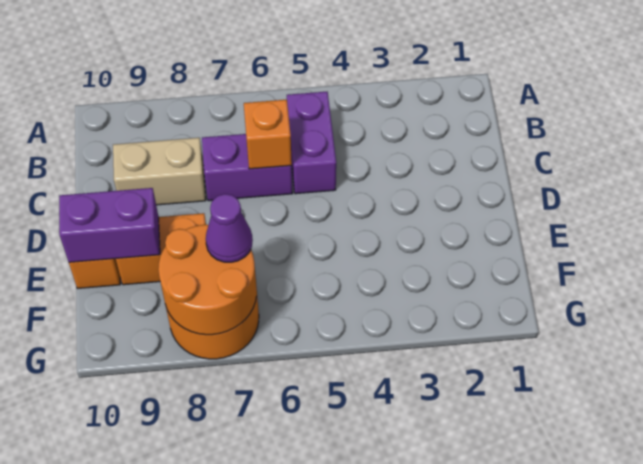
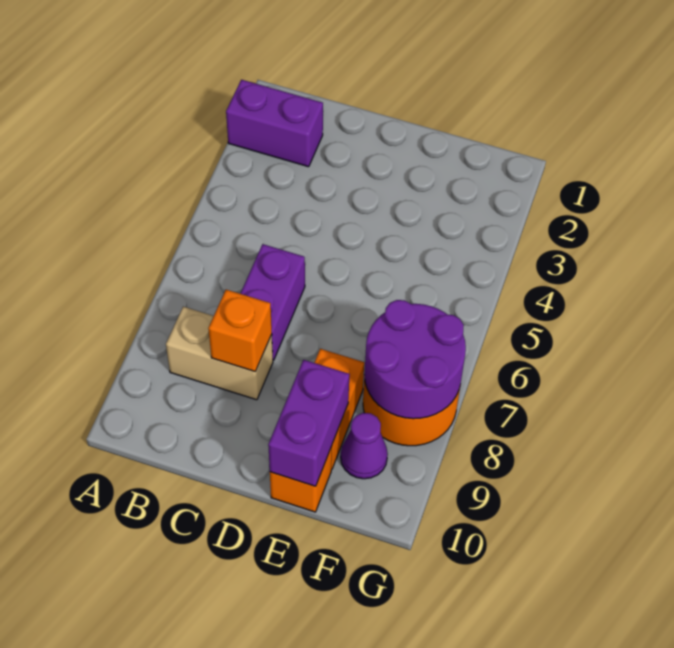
purple 1x2 brick [287,92,336,194] -> purple 1x2 brick moved to [226,80,323,167]
orange 1x1 brick [244,100,292,169] -> orange 1x1 brick moved to [208,290,272,371]
tan 1x2 brick [113,138,206,205] -> tan 1x2 brick turned to [166,307,273,400]
orange 2x2 round brick [158,225,257,335] -> purple 2x2 round brick [364,300,466,419]
purple 1x1 cone [206,194,253,262] -> purple 1x1 cone moved to [341,413,388,479]

